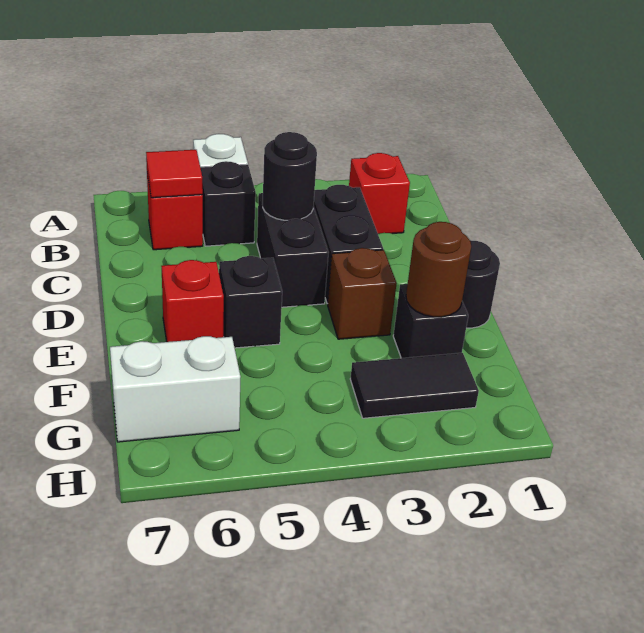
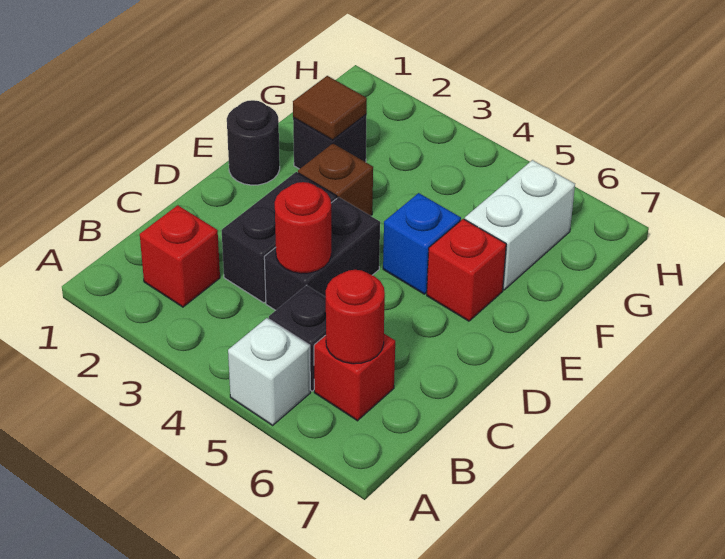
red 1x1 tile [146,150,203,198] -> red 1x1 round brick [326,270,385,364]
black 1x1 round brick [263,132,317,220] -> red 1x1 round brick [275,182,331,274]
black 1x1 brick [219,256,282,348] -> blue 1x1 brick [383,193,461,294]
brown 1x1 round brick [406,222,471,317] -> brown 1x1 tile [293,76,367,140]
black 1x2 tile [350,353,479,418] -> none
white 1x2 brick [110,336,241,442] -> white 1x2 brick turned to [465,160,575,290]

